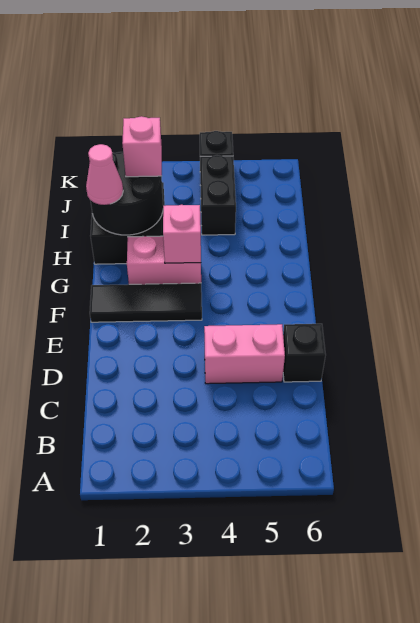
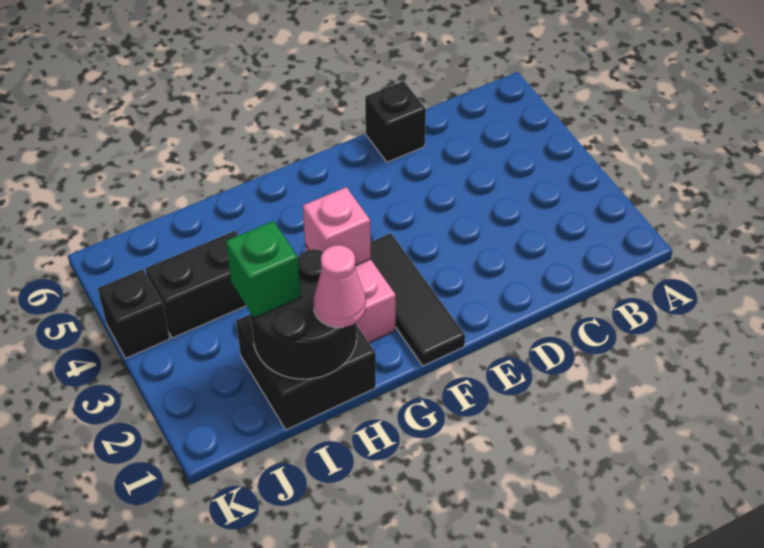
pink 1x2 brick [204,324,285,384] -> none
pink 1x1 brick [122,116,162,177] -> green 1x1 brick [226,221,301,318]

